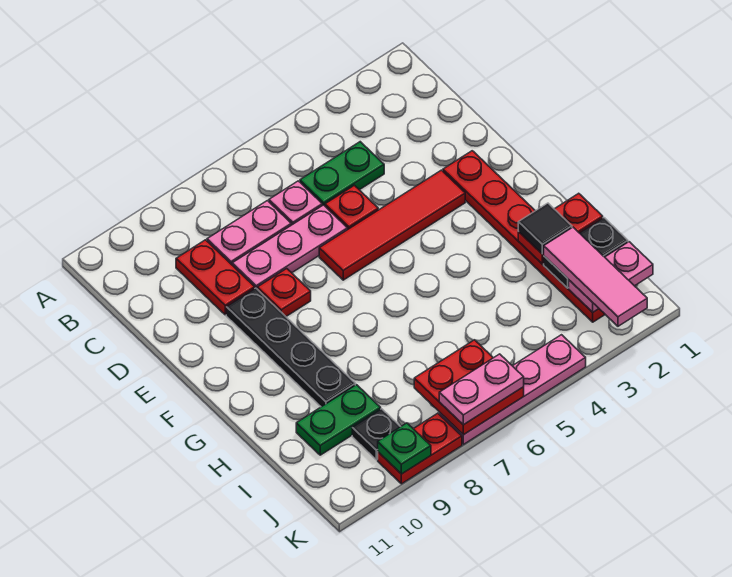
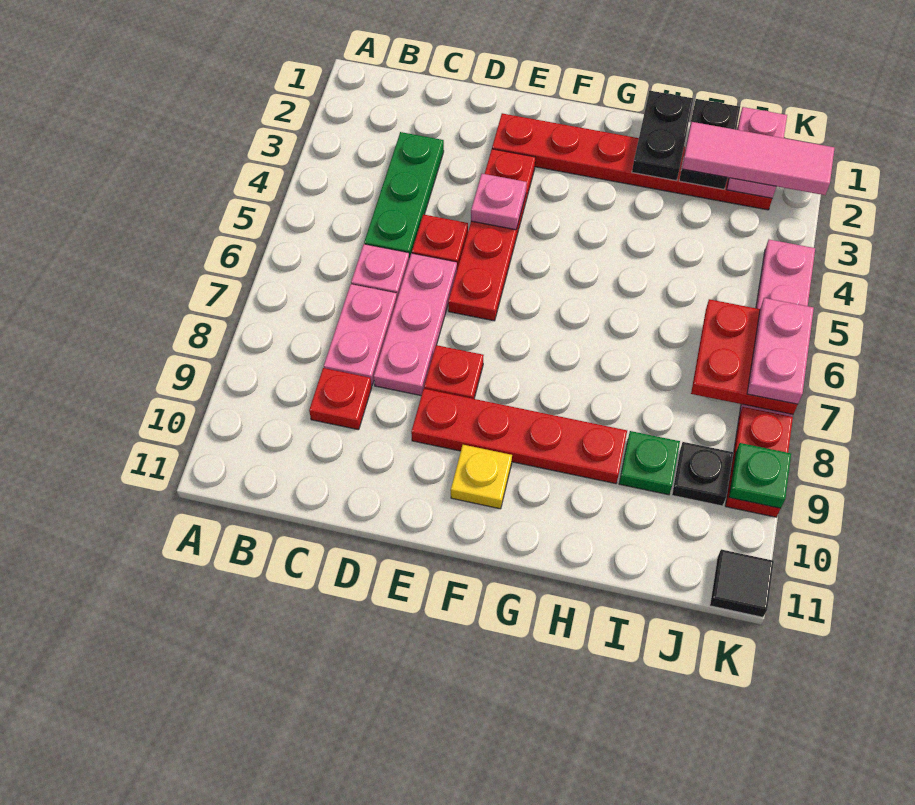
green 1x2 plate [300,142,384,206] -> green 1x3 plate [364,132,444,259]
red 1x2 plate [176,240,255,315] -> red 1x1 plate [309,368,372,430]
red 1x4 tile [319,170,465,280] -> red 1x4 plate [448,149,536,321]
none -> pink 1x1 plate [471,174,527,230]
black 1x4 plate [226,288,355,407] -> red 1x4 plate [411,389,627,484]
none -> yellow 1x1 plate [451,445,512,509]
red 1x2 plate [518,193,603,264] -> black 1x2 plate [632,91,693,181]
black 1x1 tile [518,203,572,254] -> black 1x1 tile moved to [710,549,774,617]
green 1x2 plate [296,385,381,455] -> green 1x1 plate [619,431,680,495]

